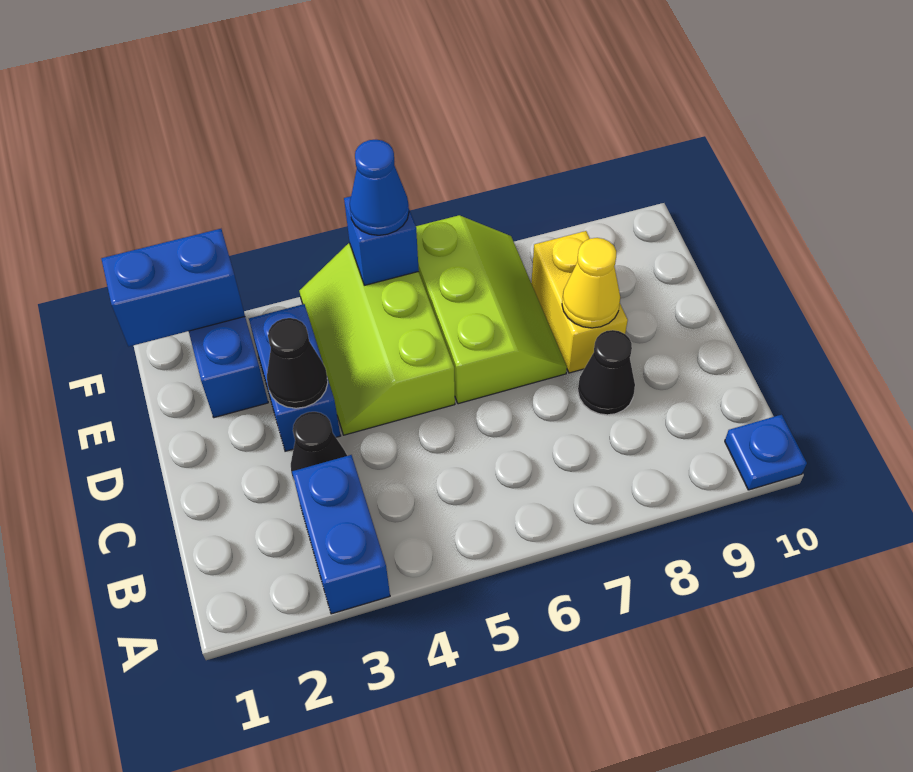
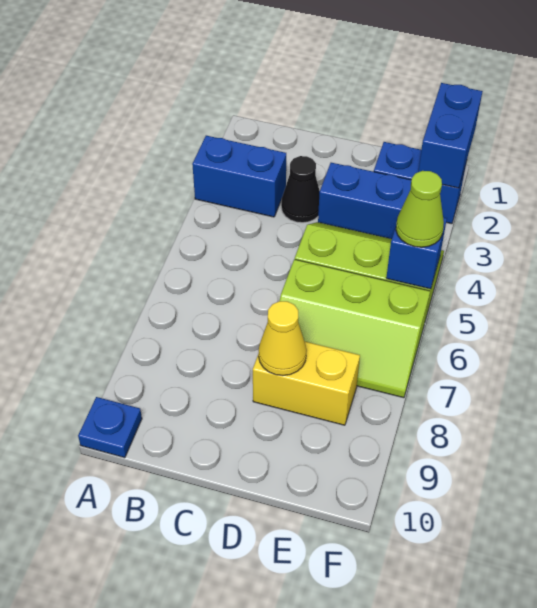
black 1x1 cone [578,330,635,415] -> none
black 1x1 cone [267,318,328,408] -> none
blue 1x1 cone [350,140,409,235] -> lime 1x1 cone [396,171,444,247]

